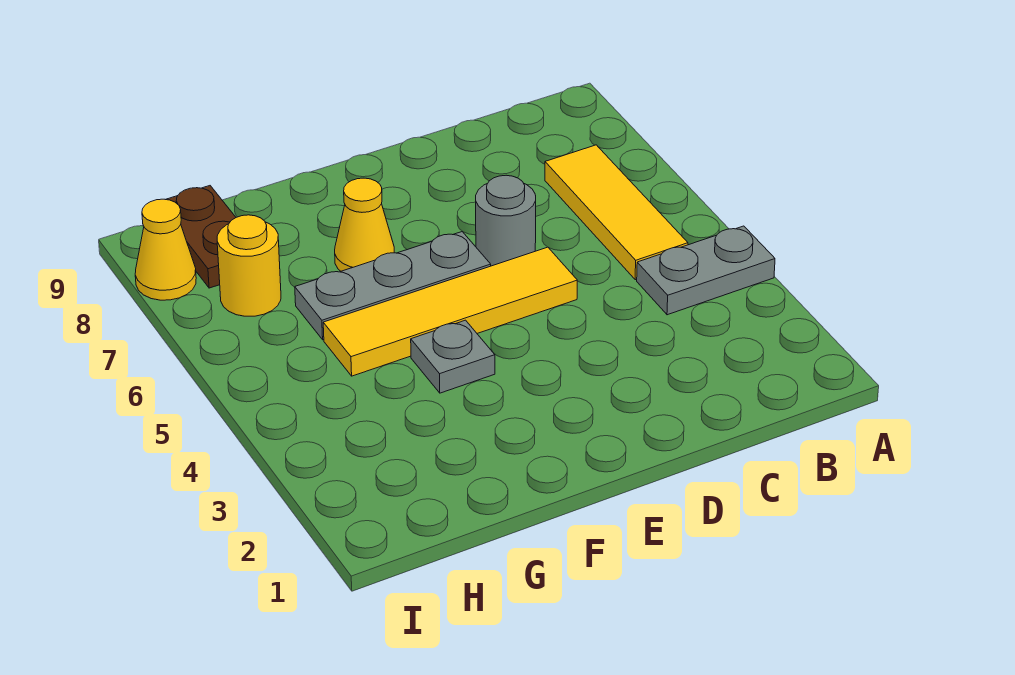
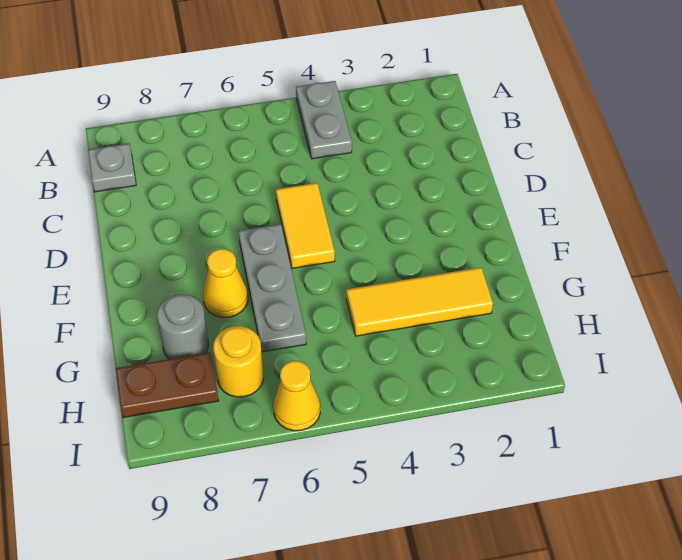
yellow 1x3 tile [545,145,688,280] -> yellow 1x3 tile moved to [346,267,493,336]
yellow 1x4 tile [323,247,577,376] -> yellow 1x2 tile [276,183,335,268]
grey 1x1 round brick [476,175,536,266] -> grey 1x1 round brick moved to [157,294,208,359]
grey 1x1 plate [411,320,495,393] -> grey 1x1 plate moved to [88,143,136,192]
yellow 1x1 cone [135,199,196,300] -> yellow 1x1 cone moved to [273,361,320,431]

